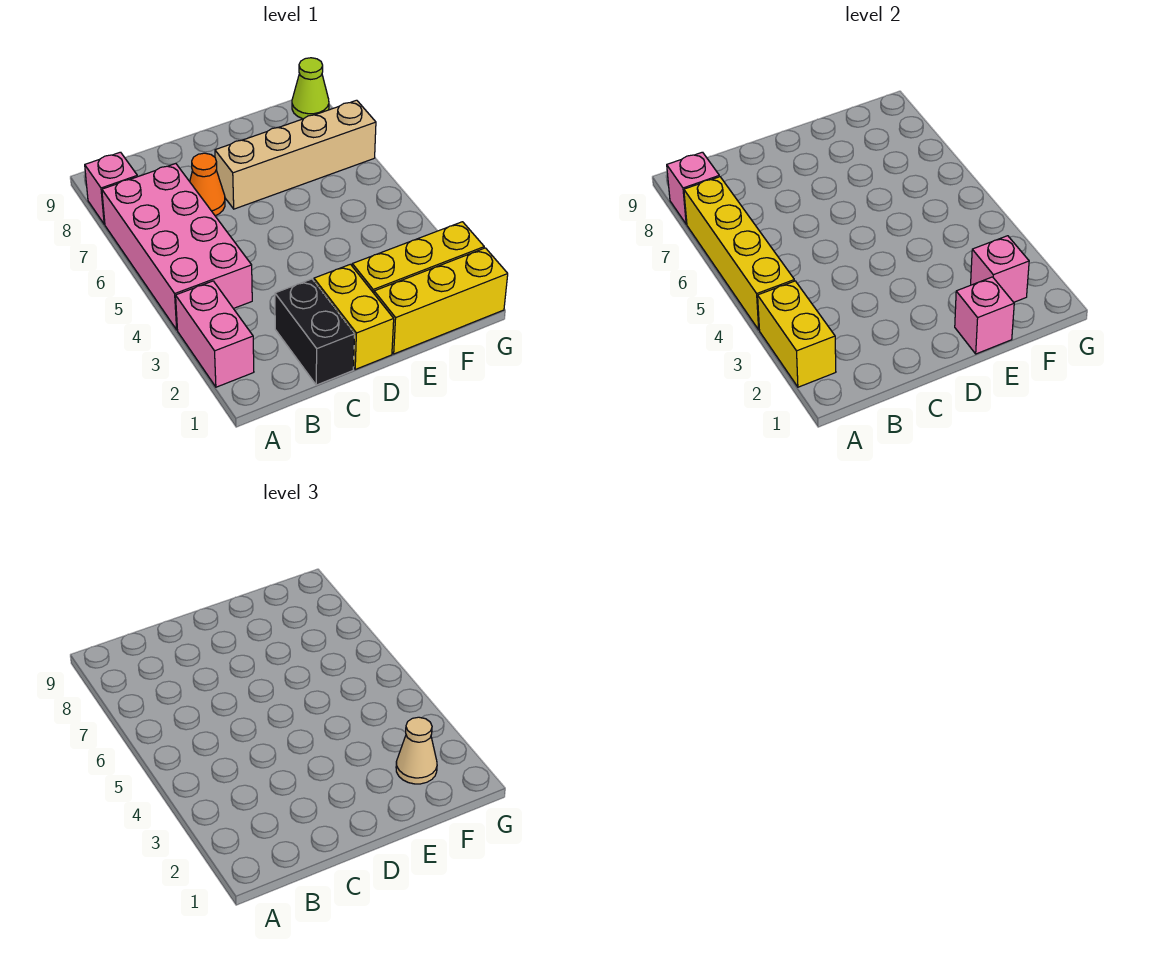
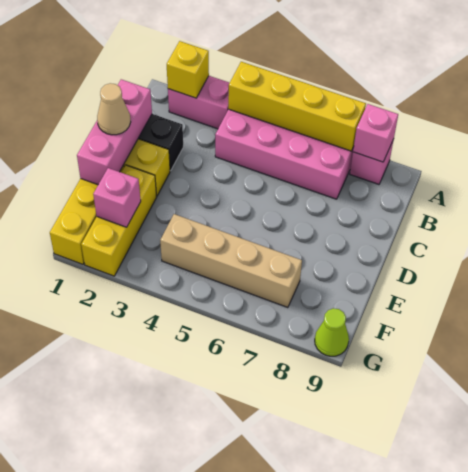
yellow 1x2 brick [758,281,836,387] -> yellow 1x1 brick [167,41,209,98]
orange 1x1 cone [190,153,225,216] -> none
tan 1x4 brick [215,100,376,209] -> tan 1x4 brick turned to [160,214,302,308]
pink 1x1 brick [955,277,1014,354] -> pink 1x3 brick [77,79,152,185]
tan 1x1 cone [396,717,437,784] -> tan 1x1 cone moved to [97,83,131,135]

